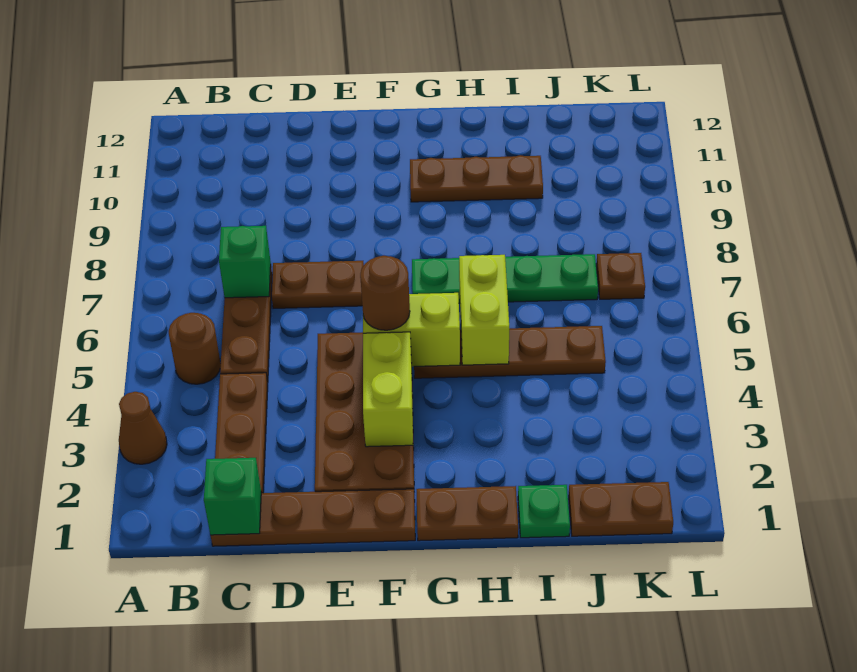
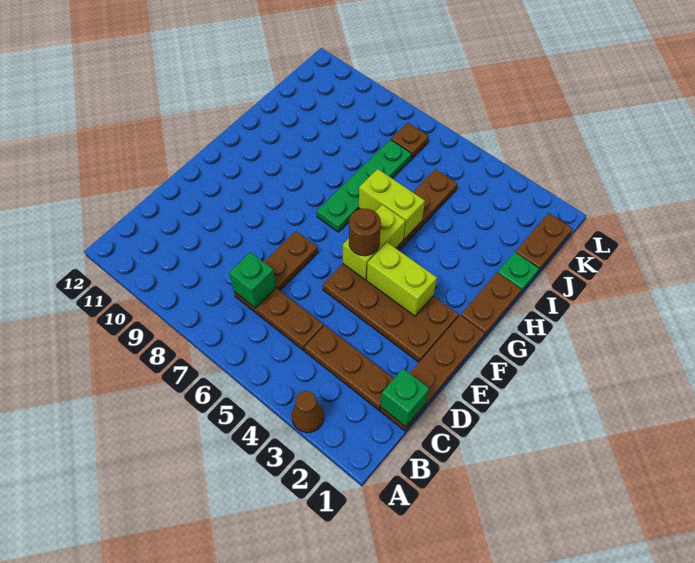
brown 1x1 round brick [169,313,221,384] -> none
brown 1x3 plate [410,155,543,202] -> none

